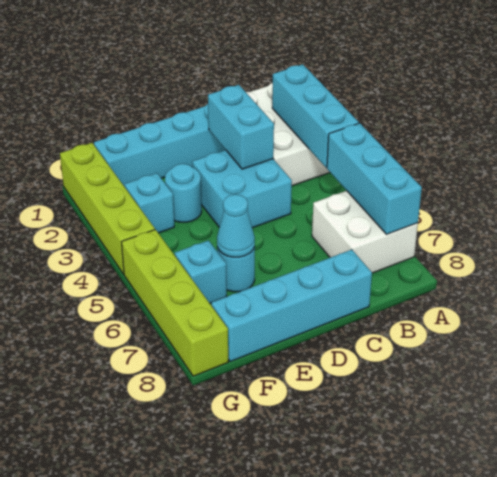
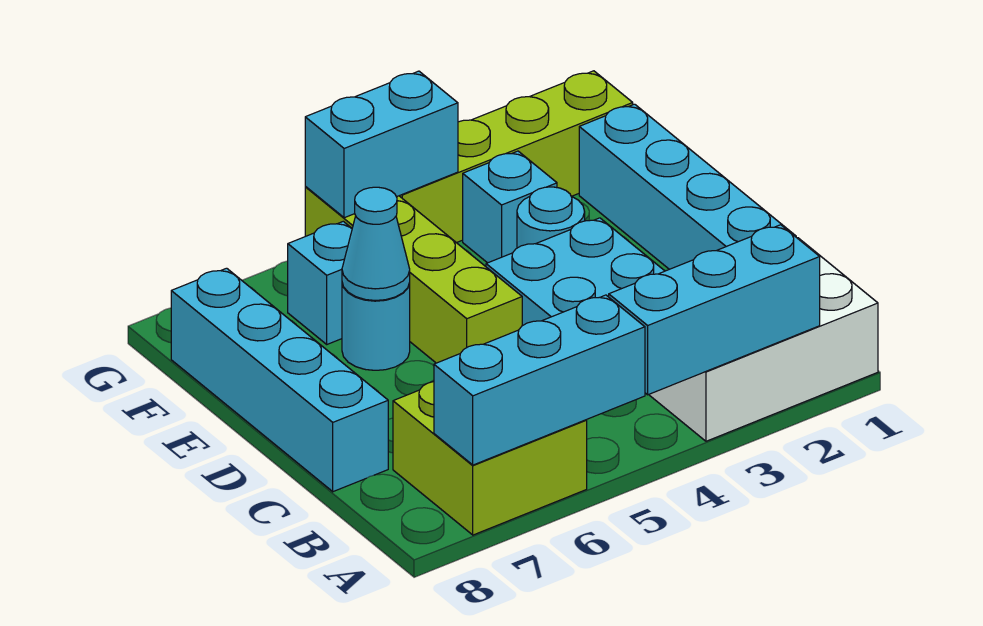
white 2x2 brick [312,191,418,273] -> lime 2x2 brick [393,382,587,535]
cyan 1x2 brick [208,85,274,169] -> cyan 1x2 brick moved to [305,71,458,218]
lime 1x4 brick [122,230,228,376] -> lime 1x4 brick turned to [305,187,522,363]

